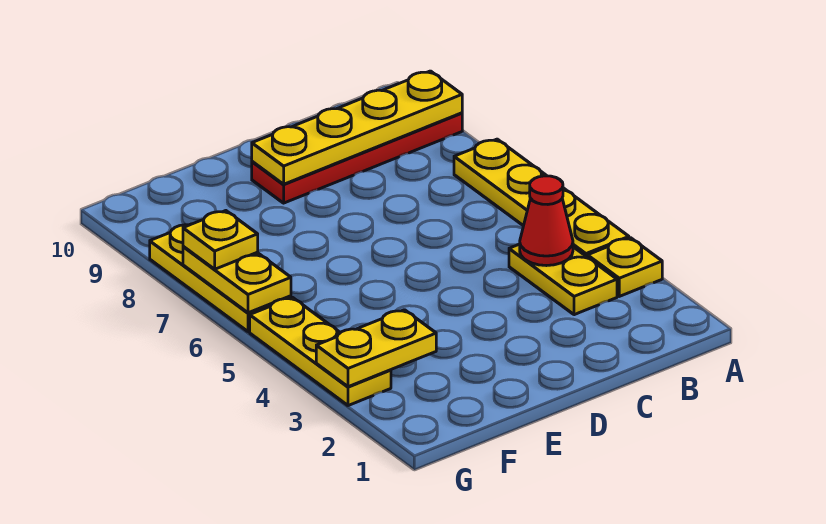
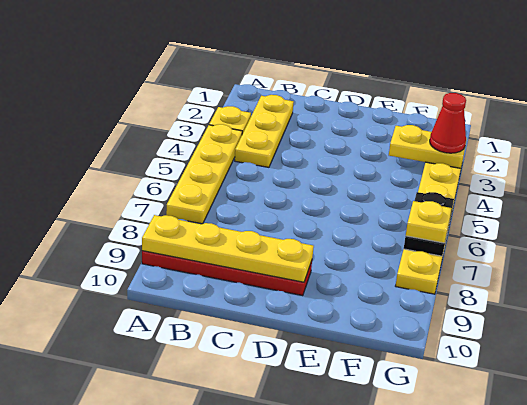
yellow 1x2 plate [509,244,617,315] -> yellow 1x3 plate [235,95,294,167]
red 1x1 cone [520,176,573,266] -> red 1x1 cone moved to [430,93,466,153]
yellow 1x2 plate [183,246,291,313] -> black 1x2 plate [404,192,454,256]

